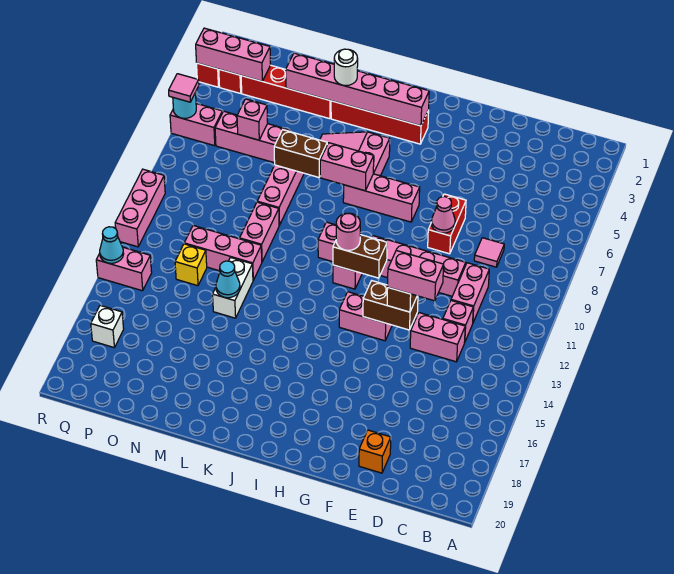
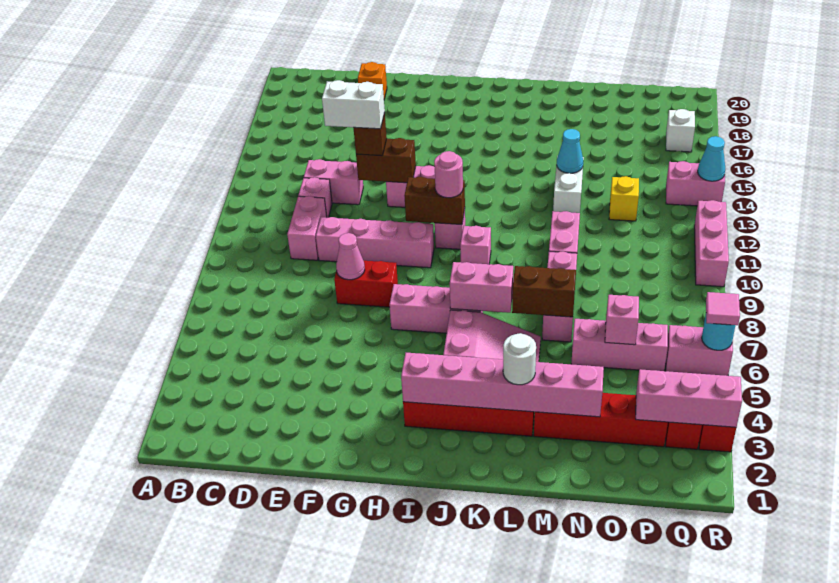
pink 1x1 tile [474,238,504,267] -> none
pink 1x2 brick [388,251,444,301] -> white 1x2 brick [322,80,385,129]
red 1x2 brick [428,194,466,254] -> red 1x2 brick turned to [334,261,398,307]
pink 1x3 brick [184,226,262,280] -> none

